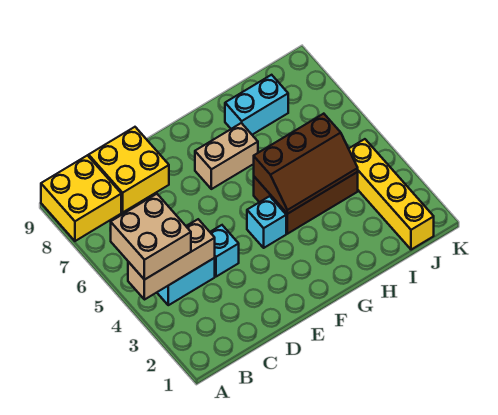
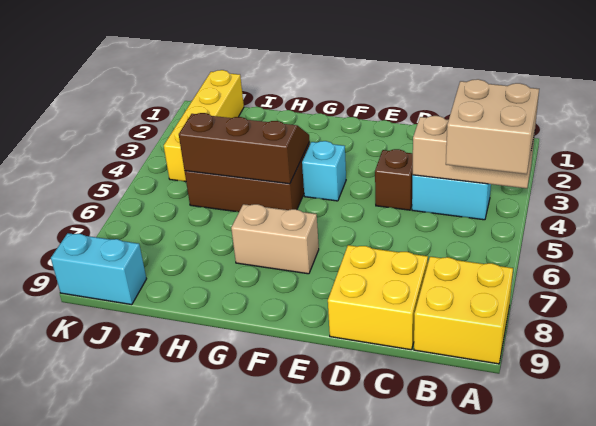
cyan 1x1 brick [210,225,239,277] -> brown 1x1 brick [375,149,413,210]
cyan 1x2 brick [225,75,288,135] -> cyan 1x2 brick moved to [51,233,146,305]

